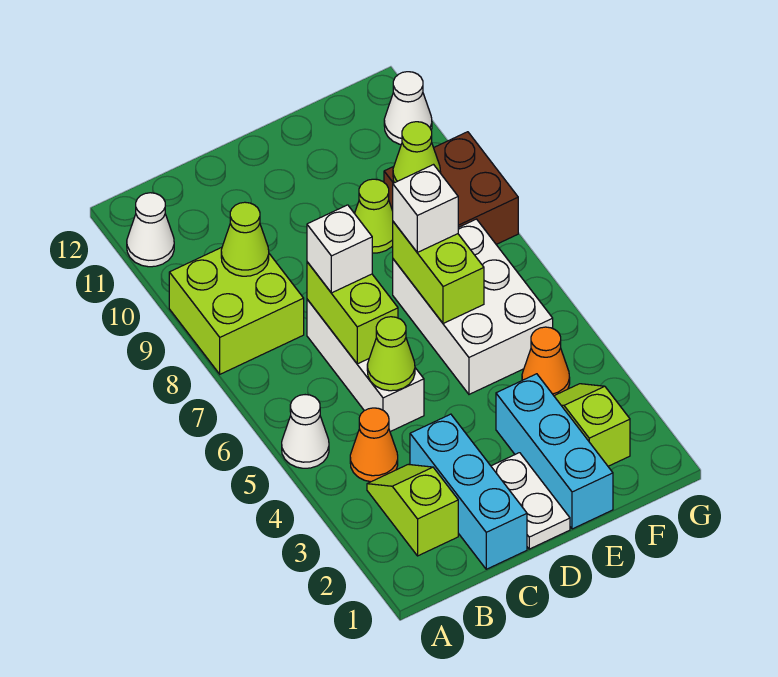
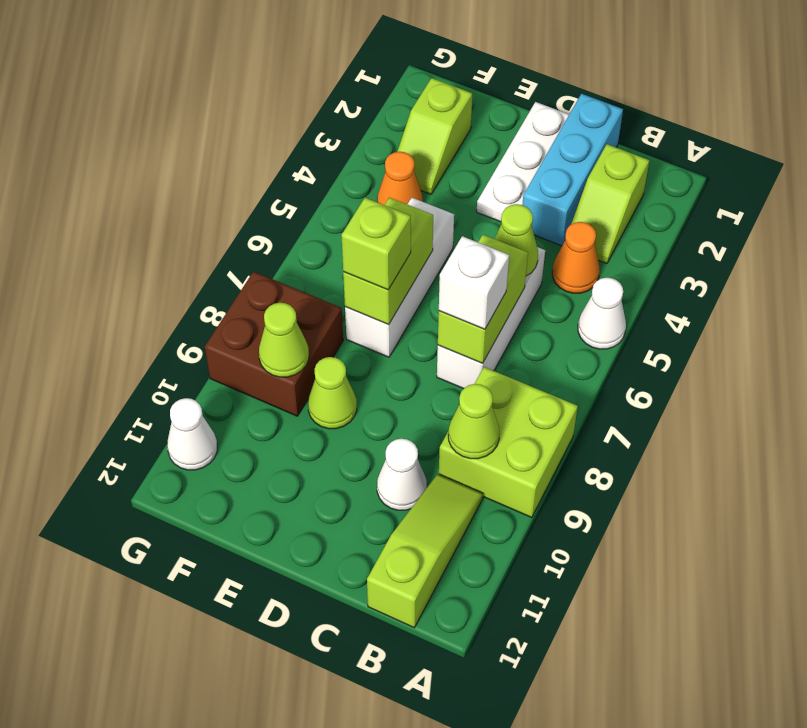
white 1x1 cone [127,193,174,267] -> white 1x1 cone moved to [377,439,427,510]
none -> lime 1x3 slope [367,474,483,628]
white 1x2 plate [491,453,570,549] -> white 1x3 plate [477,102,569,222]
cyan 1x3 brick [496,374,613,529] -> none
white 2x3 brick [393,219,553,394] -> white 1x3 brick [345,198,454,357]
white 1x1 brick [393,165,458,252] -> lime 1x1 brick [341,198,411,290]

